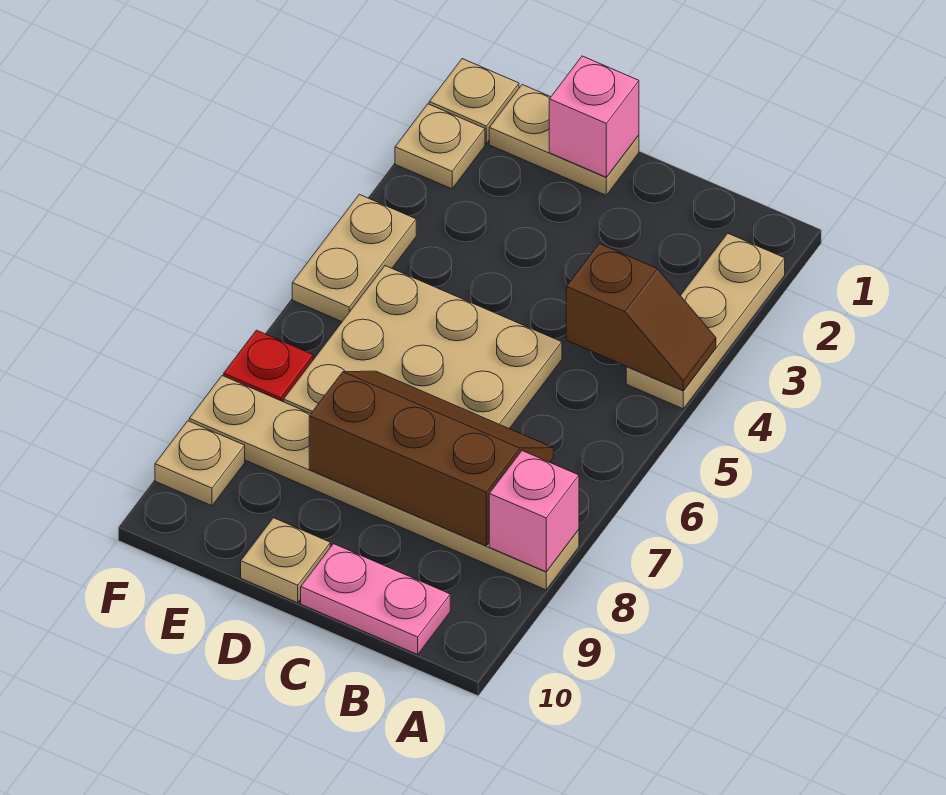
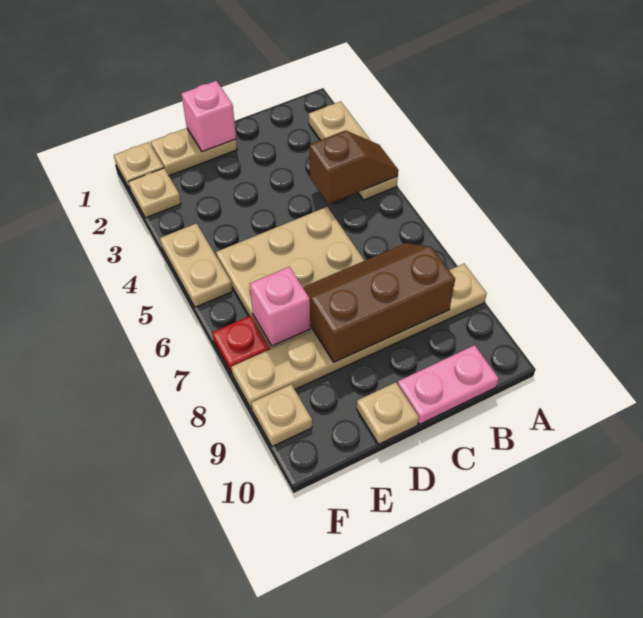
pink 1x1 brick [489,451,579,572] -> pink 1x1 brick moved to [250,267,310,346]

